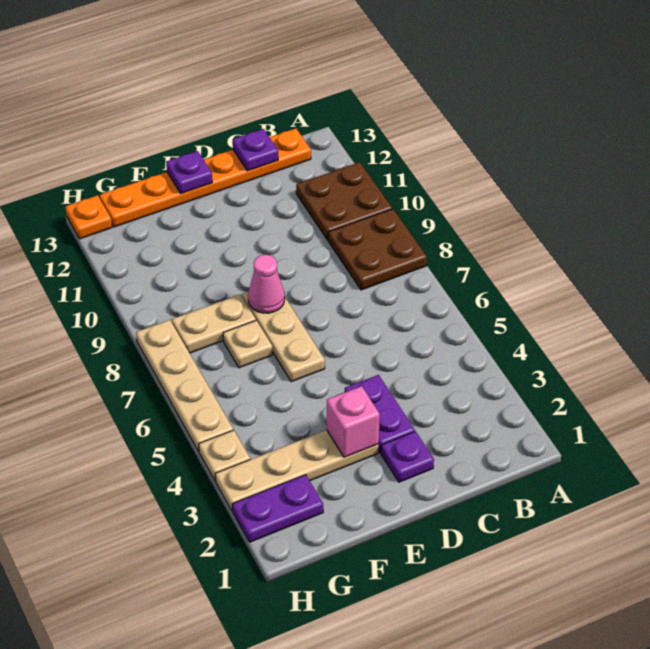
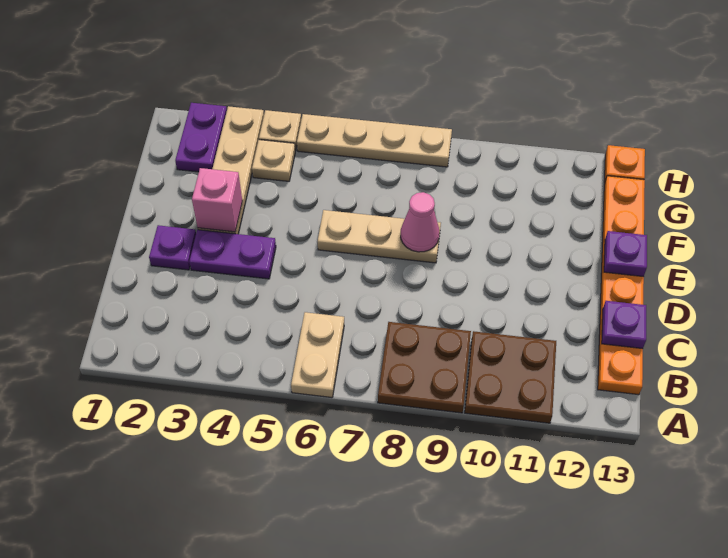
tan 1x1 plate [223,320,273,368] -> tan 1x1 plate moved to [252,140,295,181]
tan 1x2 plate [172,294,256,353] -> tan 1x2 plate moved to [291,312,344,397]

